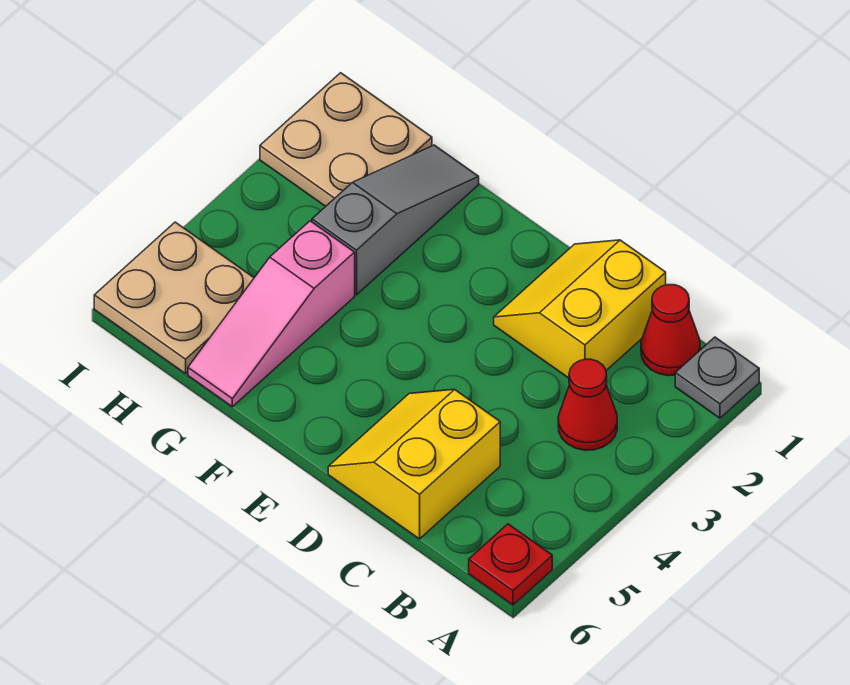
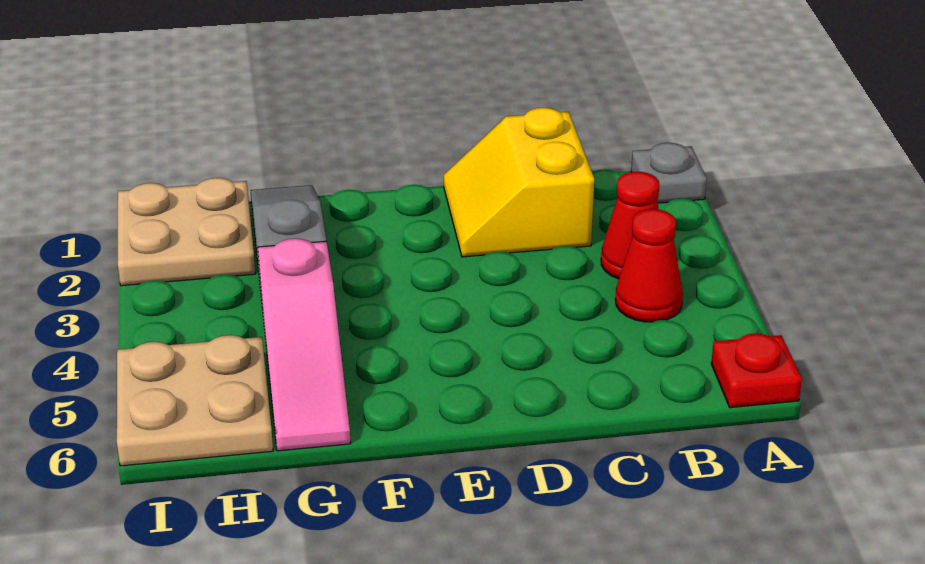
red 1x1 cone [641,285,700,376] -> red 1x1 cone moved to [615,209,683,322]
yellow 2x2 slope [328,389,500,539] -> none

